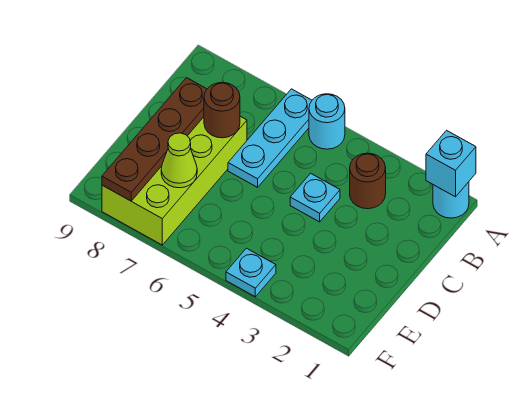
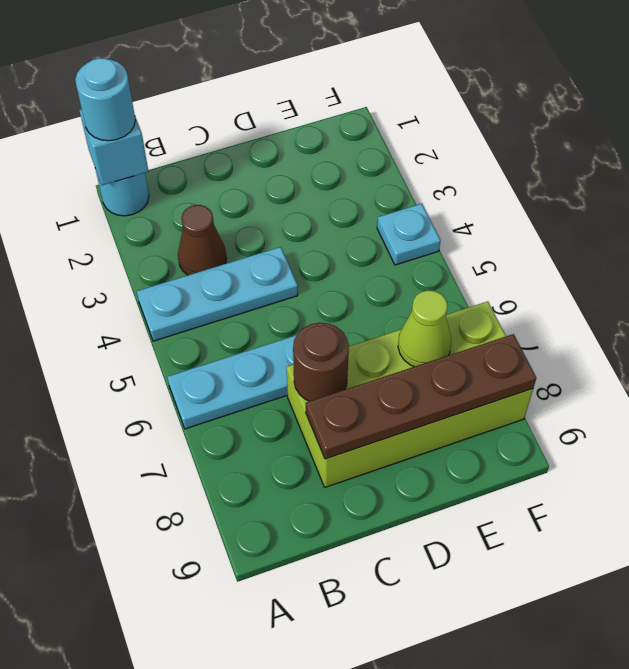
cyan 1x1 round brick [309,94,345,149] -> cyan 1x1 round brick moved to [75,58,135,141]
brown 1x1 round brick [350,153,386,209] -> brown 1x1 cone [178,205,226,275]
cyan 1x1 plate [290,173,340,222] -> cyan 1x3 plate [137,247,298,341]

